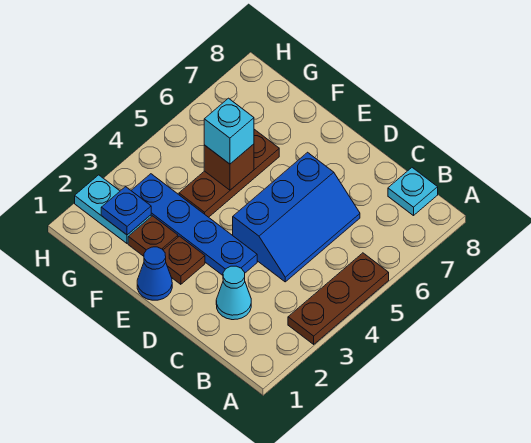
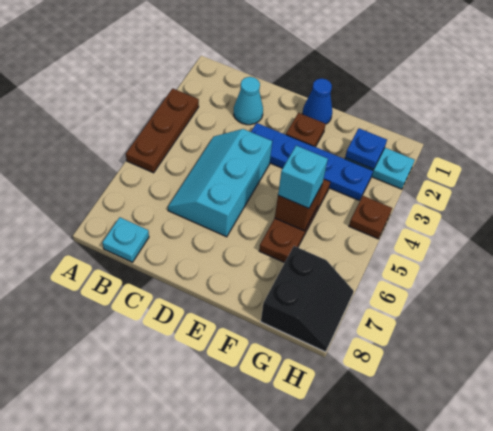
blue 2x3 slope [233,152,360,282] -> cyan 2x3 slope [168,129,272,237]
brown 1x1 plate [128,216,178,256] -> brown 1x1 plate moved to [349,196,392,239]
none -> black 2x2 slope [261,246,354,352]

